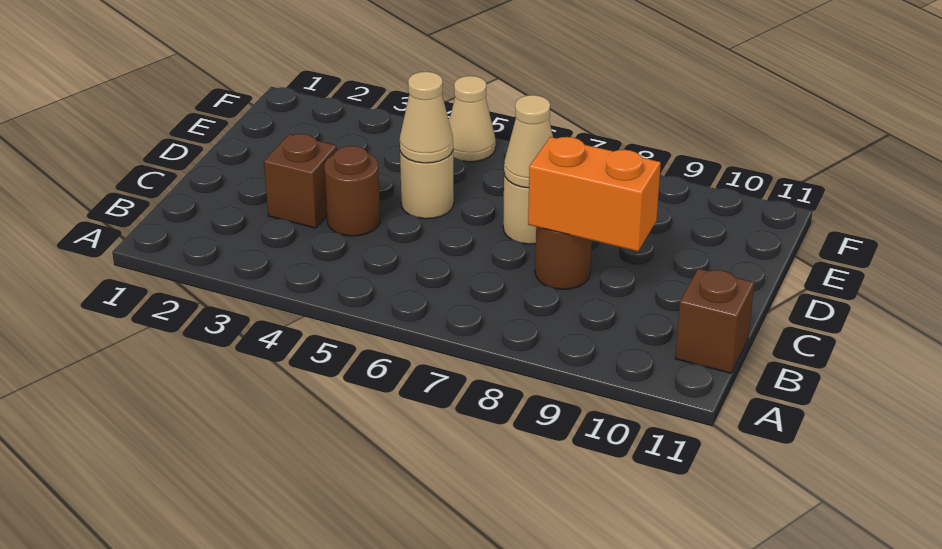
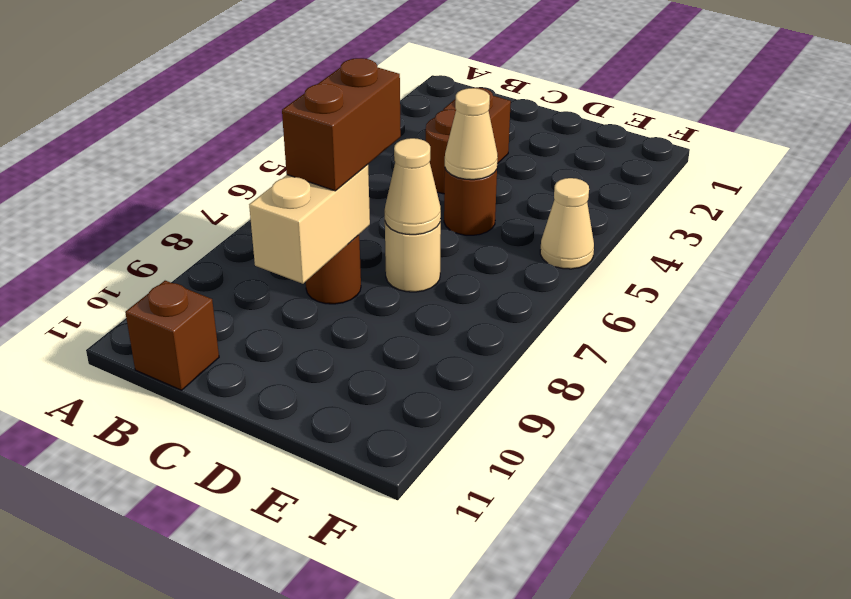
none -> brown 1x2 brick [282,58,401,191]
orange 1x2 brick [528,137,661,251] -> tan 1x2 brick [249,164,370,284]
tan 1x1 round brick [400,151,454,219] -> brown 1x1 round brick [444,169,497,235]

